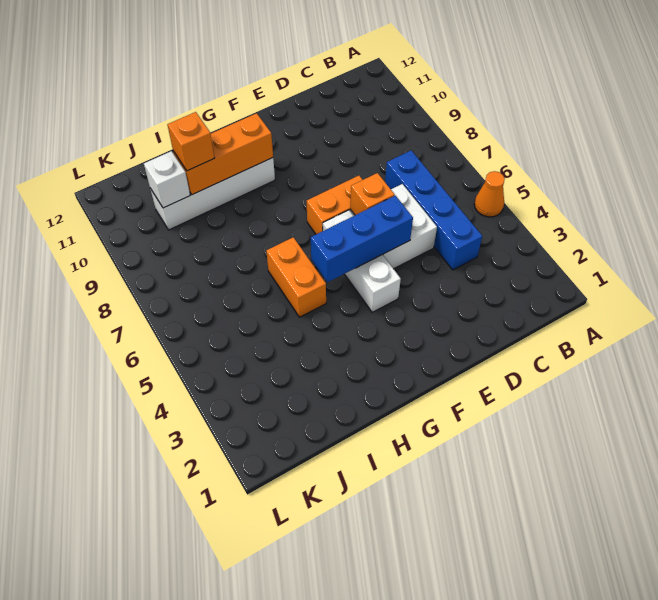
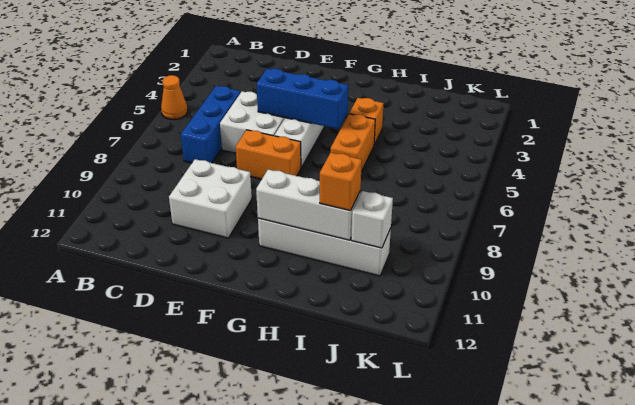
blue 1x4 brick [385,151,482,270] -> blue 1x3 brick [181,86,241,163]
none -> white 2x2 brick [169,159,252,238]
orange 1x1 brick [350,173,395,215] -> orange 1x1 brick moved to [349,98,384,145]
orange 1x3 brick [173,113,273,195] -> white 1x3 brick [256,169,360,240]

